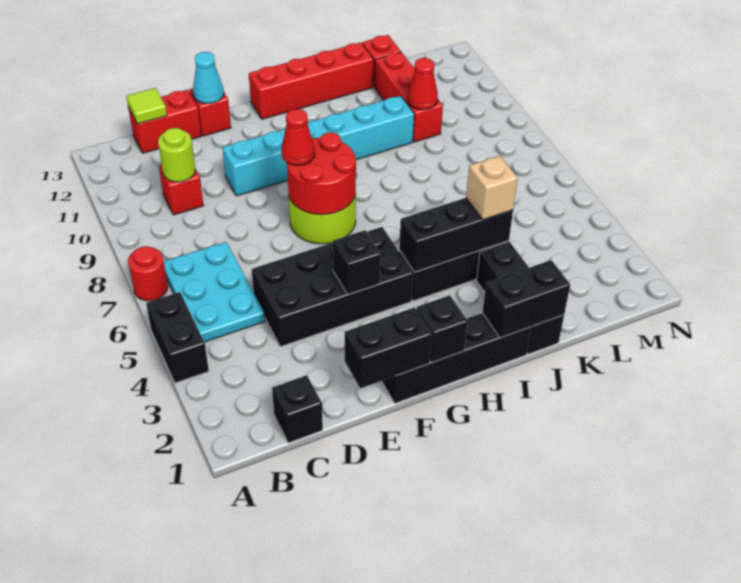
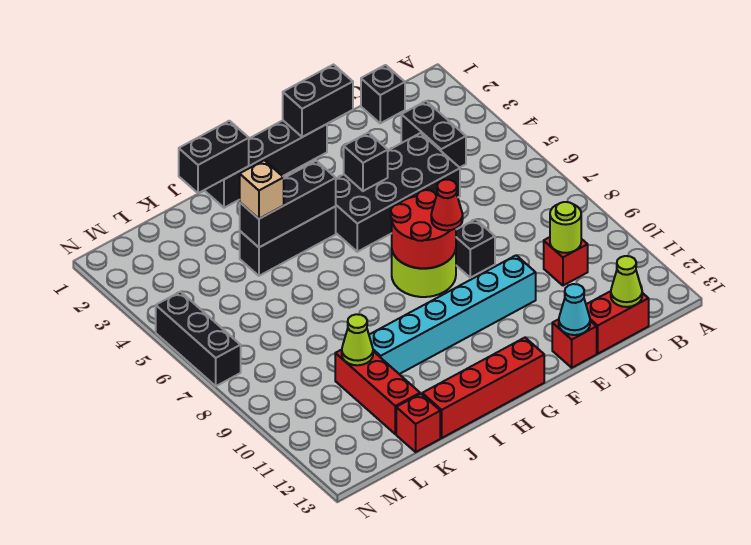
black 1x2 brick [146,292,209,383] -> black 1x2 brick moved to [401,101,466,168]
red 1x1 round brick [128,246,168,301] -> none
cyan 2x3 plate [164,242,265,342] -> none
lime 1x1 tile [126,88,167,124] -> lime 1x1 cone [611,256,642,307]
black 1x1 brick [417,295,468,363] -> black 1x1 brick moved to [456,219,495,278]
black 1x3 brick [477,242,564,354] -> black 1x3 brick moved to [156,292,241,386]
red 1x1 cone [407,58,438,110] -> lime 1x1 cone [342,314,373,365]

